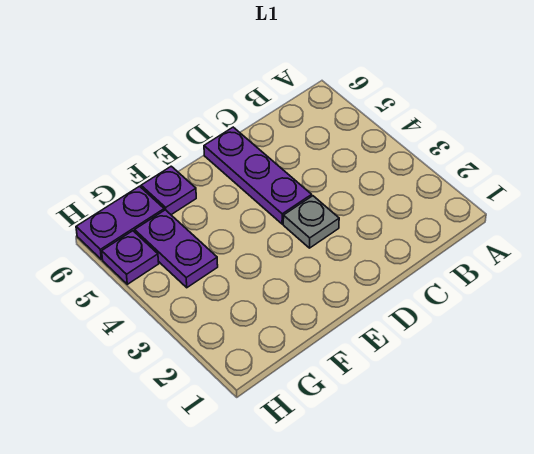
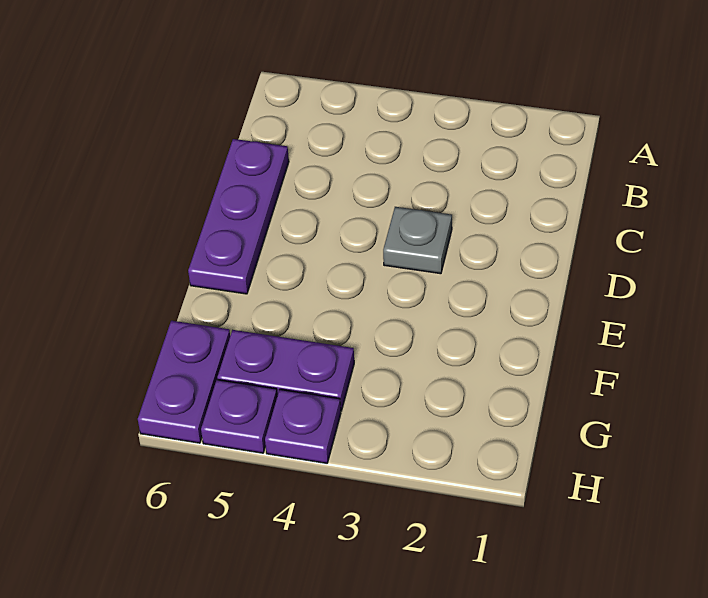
purple 1x3 plate [204,127,312,224] -> purple 1x3 plate turned to [188,139,289,294]
purple 1x1 plate [141,166,196,215] -> purple 1x1 plate moved to [265,390,341,463]

